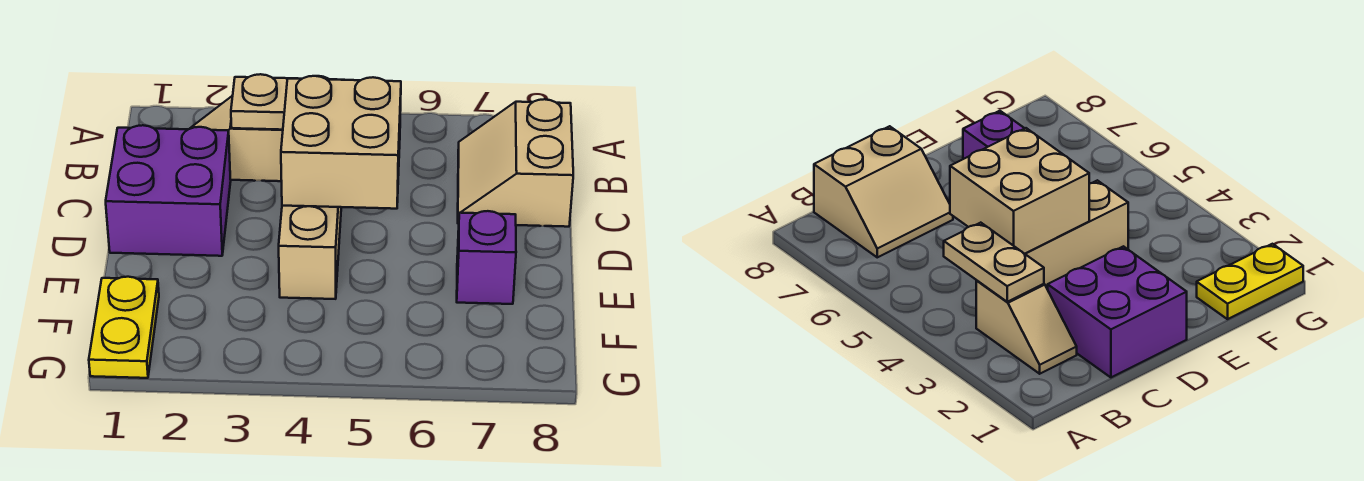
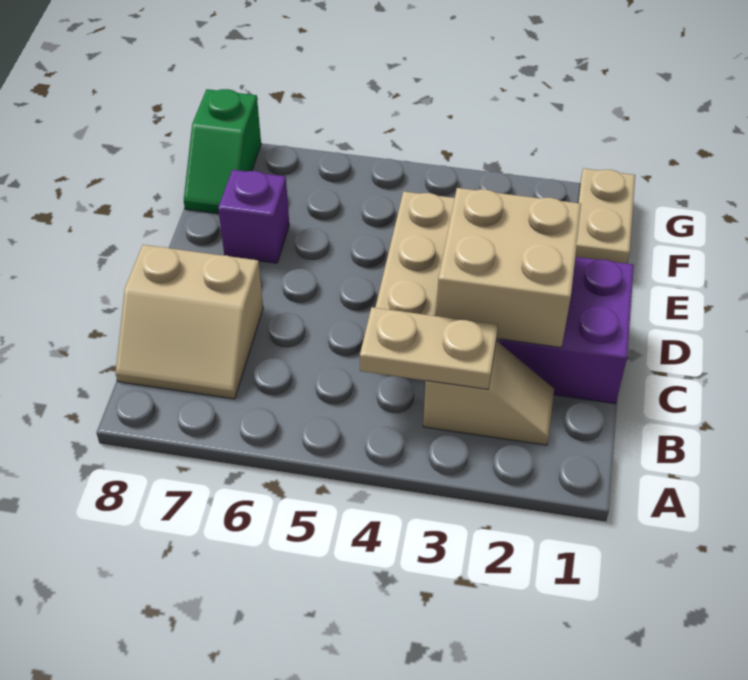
tan 2x2 slope [458,99,573,227] -> tan 2x2 slope turned to [116,245,263,399]
tan 2x2 brick [281,76,401,209] -> tan 2x2 brick moved to [436,188,581,347]
yellow 1x2 plate [89,277,159,378] -> tan 1x2 plate [575,168,635,264]
none -> green 1x2 slope [184,89,261,214]

